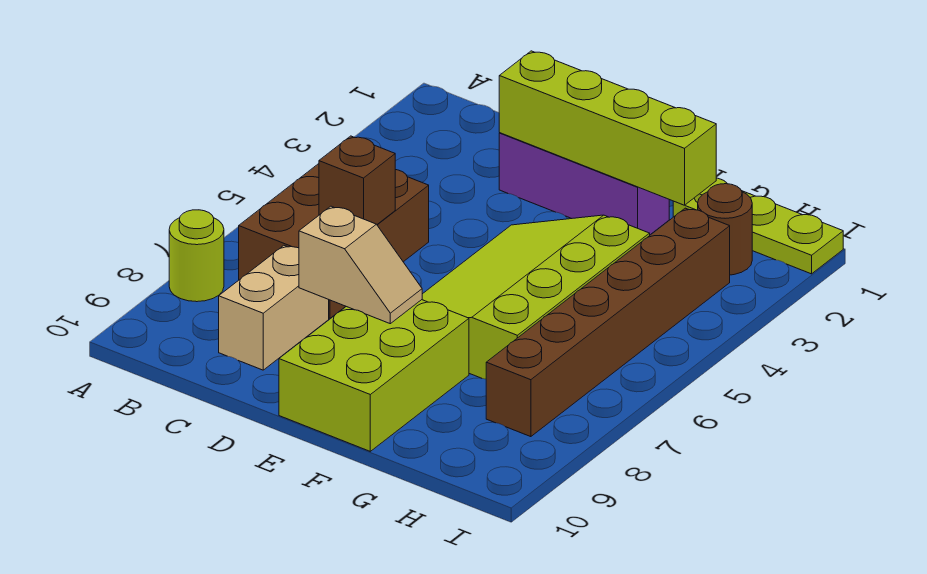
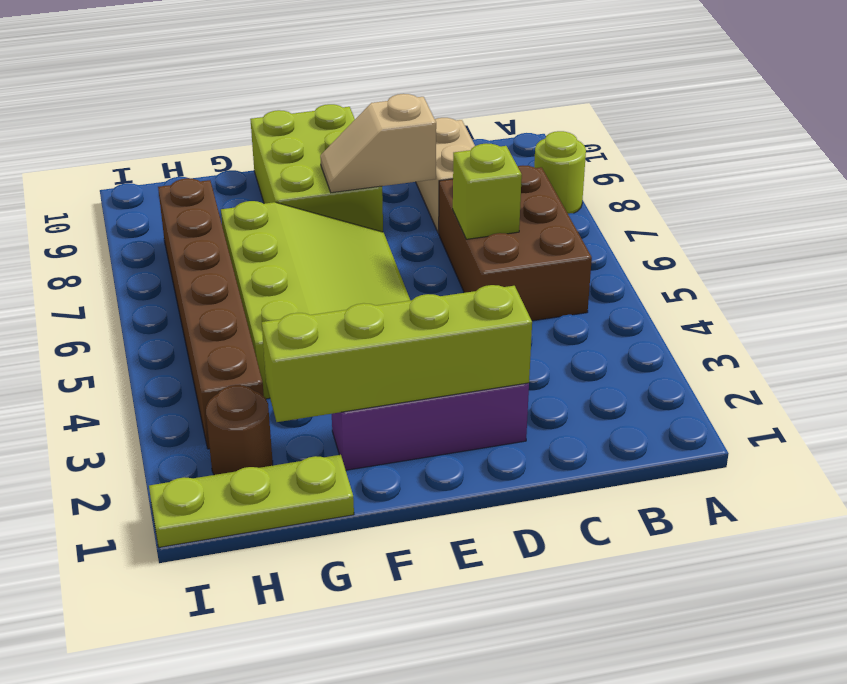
brown 1x1 brick [319,136,395,224] -> lime 1x1 brick [453,143,522,239]

